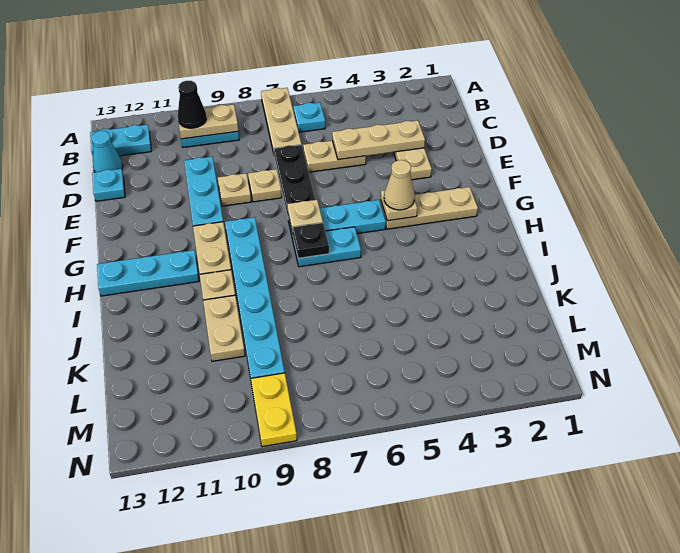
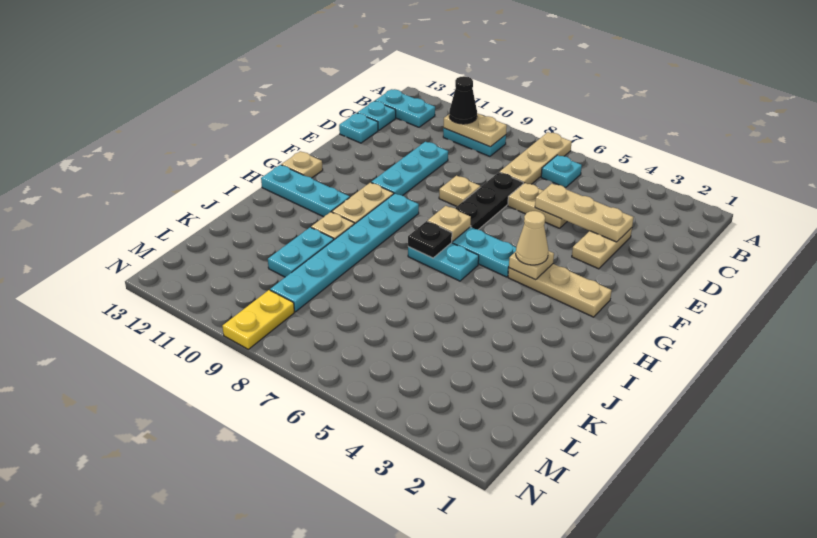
cyan 1x1 cone [91,131,123,172] -> cyan 1x1 plate [357,101,396,130]
tan 1x1 plate [218,173,251,206] -> tan 1x1 plate moved to [282,151,323,178]
tan 1x2 plate [203,295,245,361] -> cyan 1x2 plate [268,227,334,277]

